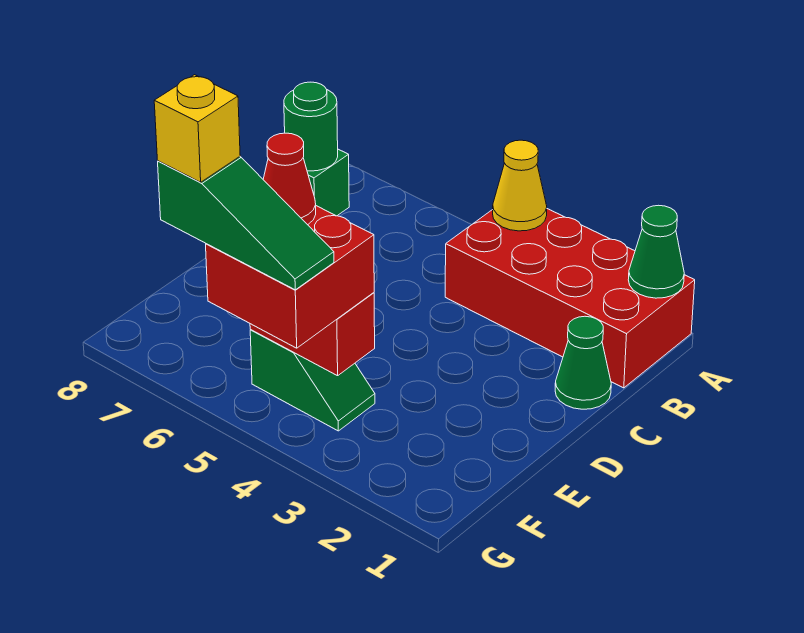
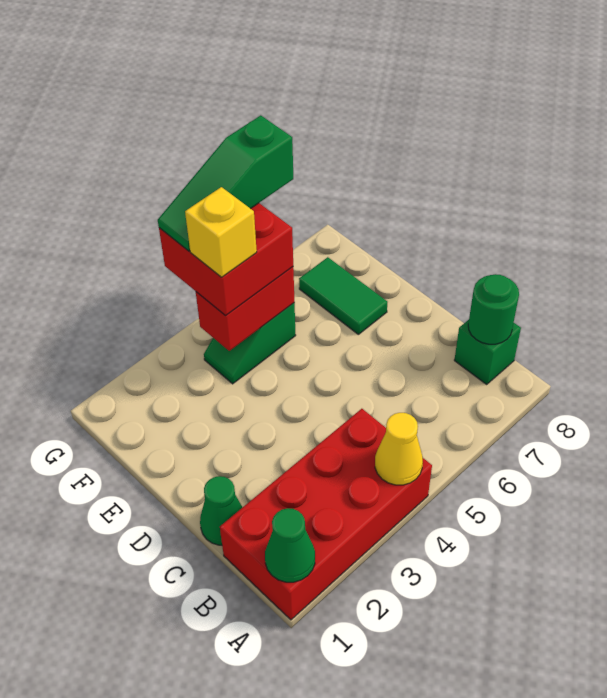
none -> green 1x2 tile [299,257,387,334]
red 1x1 cone [263,133,316,225] -> none
yellow 1x1 brick [154,75,240,182] -> yellow 1x1 brick moved to [185,187,257,277]

